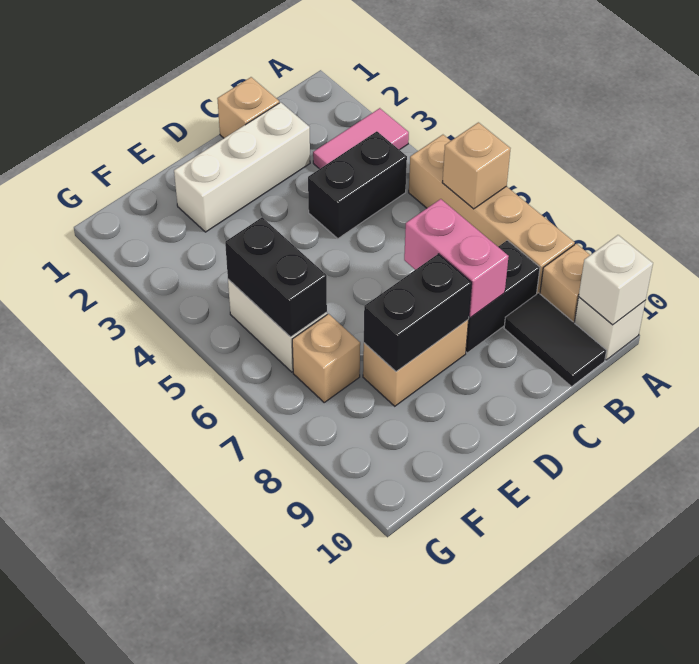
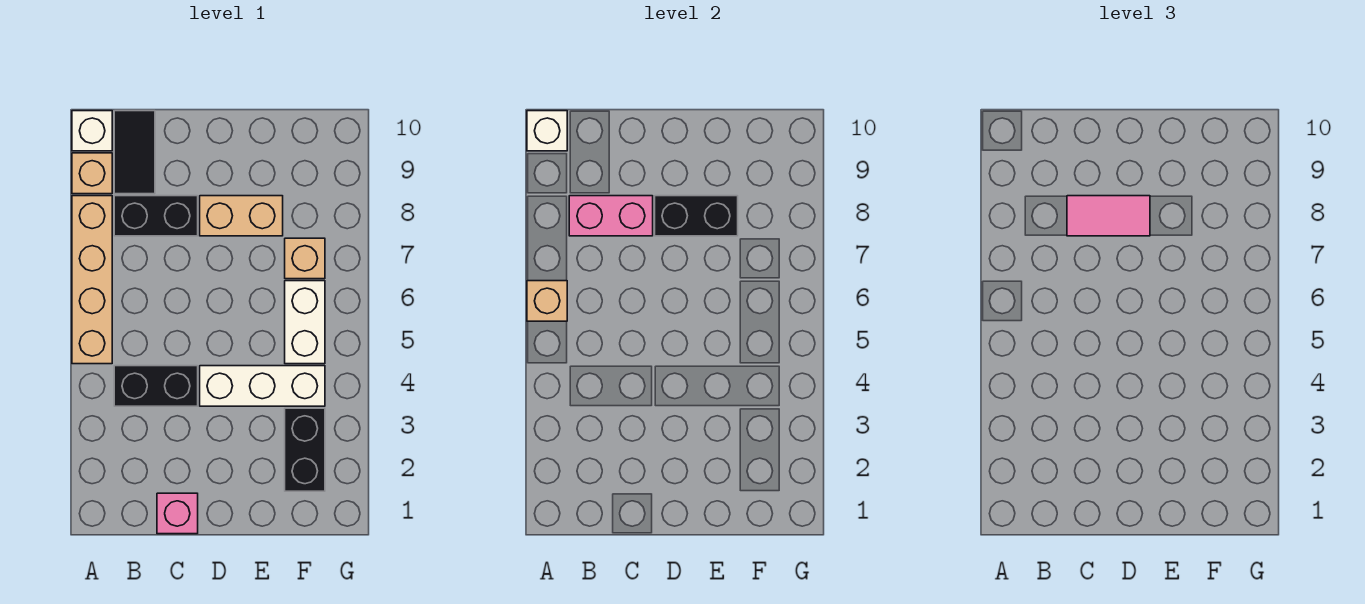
pink 1x2 tile [313,108,409,169] -> pink 1x2 tile moved to [1067,196,1150,236]
tan 1x1 brick [217,77,279,138] -> pink 1x1 brick [157,493,198,534]
white 1x3 brick [174,102,310,232] -> white 1x3 brick moved to [200,366,325,406]
pink 1x2 brick [404,199,509,318] -> pink 1x2 brick turned to [569,196,653,236]
black 1x2 brick [225,217,327,337] -> black 1x2 brick moved to [285,408,325,491]

